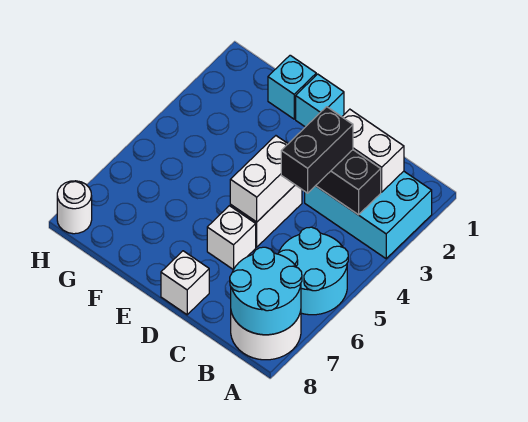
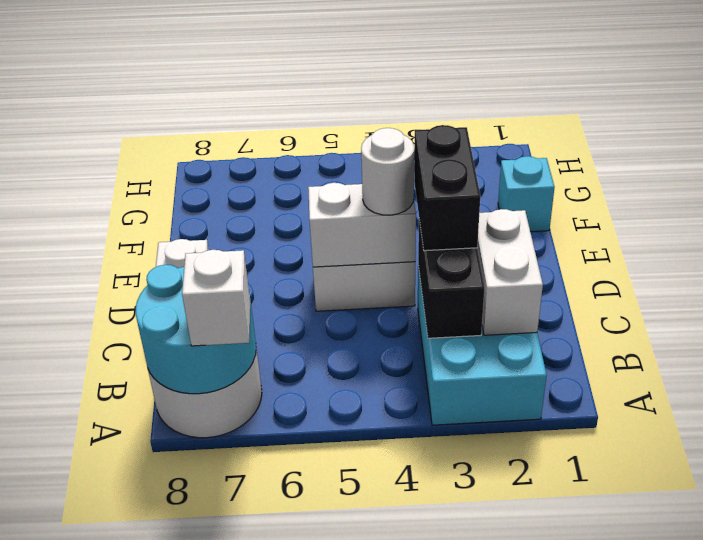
cyan 2x2 round brick [278,227,348,315] -> none
black 1x2 brick [281,107,353,193] -> black 1x2 brick turned to [414,125,480,251]
white 1x1 brick [207,206,256,270] -> white 1x1 brick moved to [182,250,250,346]
cyan 1x1 brick [296,74,344,127] -> none
white 1x1 round brick [57,181,92,234] -> white 1x1 round brick moved to [361,128,414,215]

